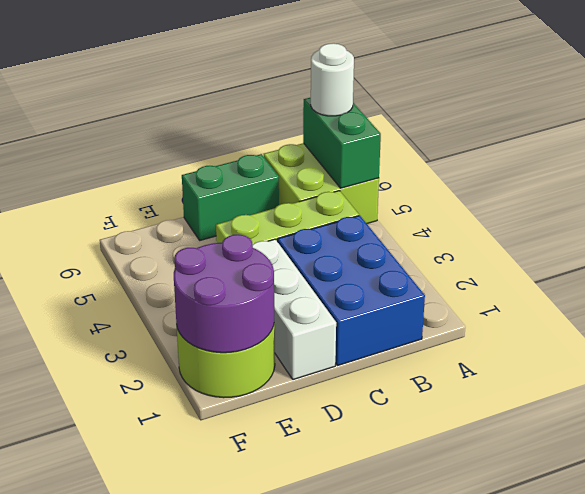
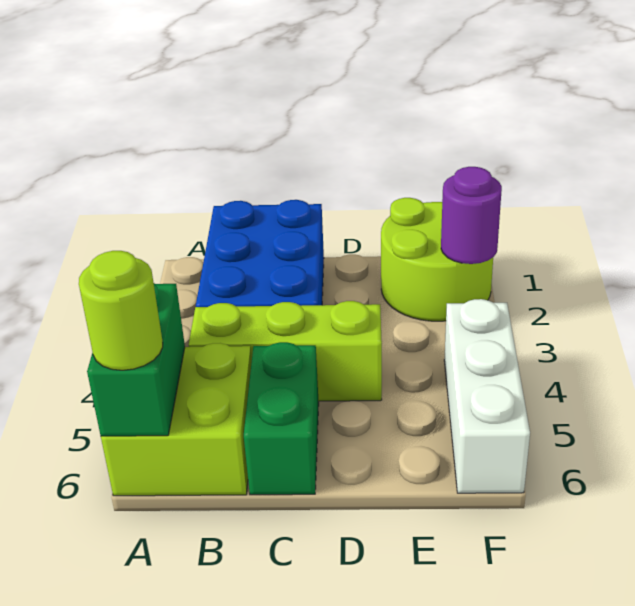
white 1x1 round brick [311,43,354,116] -> lime 1x1 round brick [79,251,163,370]
green 1x2 brick [182,154,279,240] -> green 1x2 brick turned to [244,342,319,495]
white 1x3 brick [252,239,336,380] -> white 1x3 brick moved to [444,299,530,493]
purple 2x2 round brick [174,234,274,353] -> purple 1x1 round brick [441,167,502,264]

